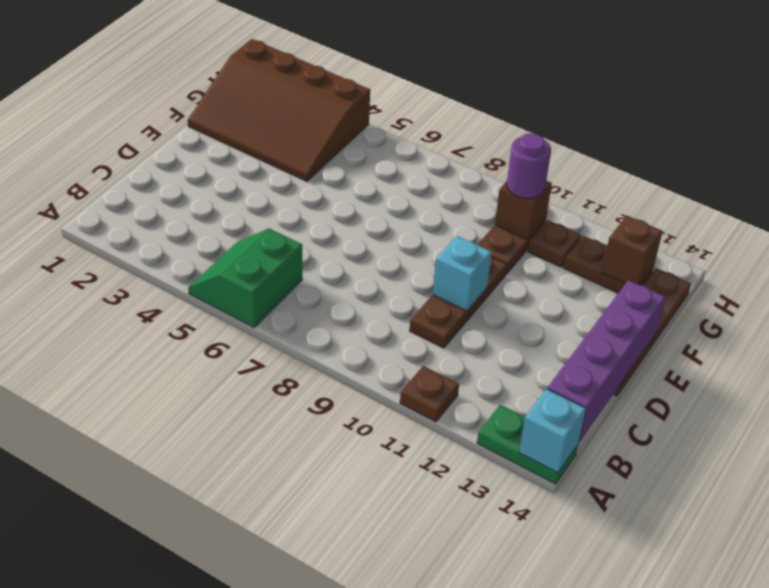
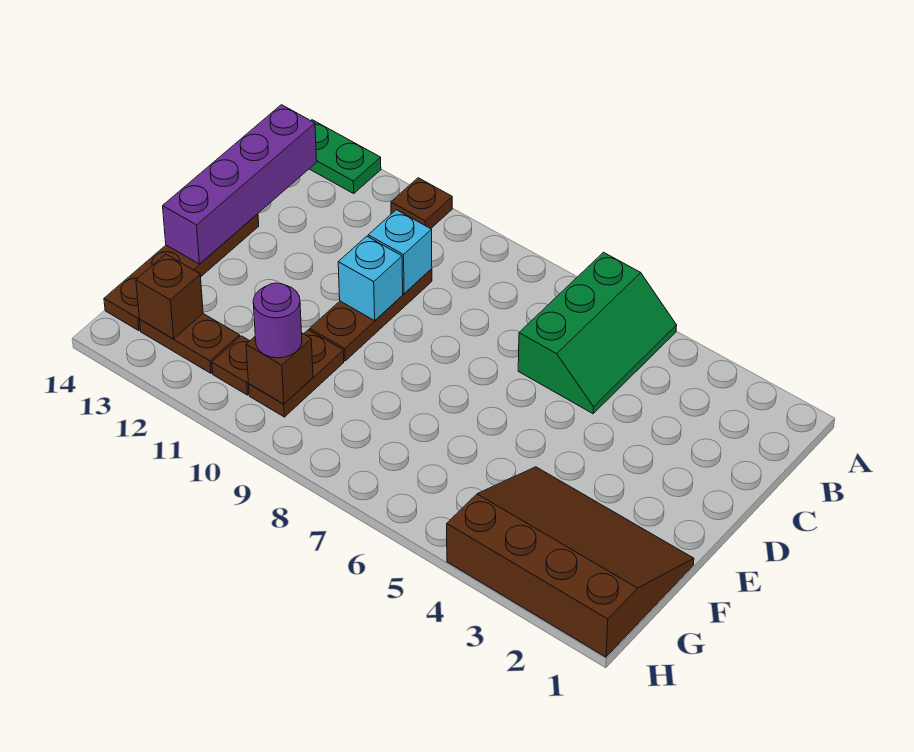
green 2x2 slope [188,228,302,327] -> green 2x3 slope [518,252,677,414]
cyan 1x1 brick [519,389,586,473] -> cyan 1x1 brick moved to [368,210,432,293]

